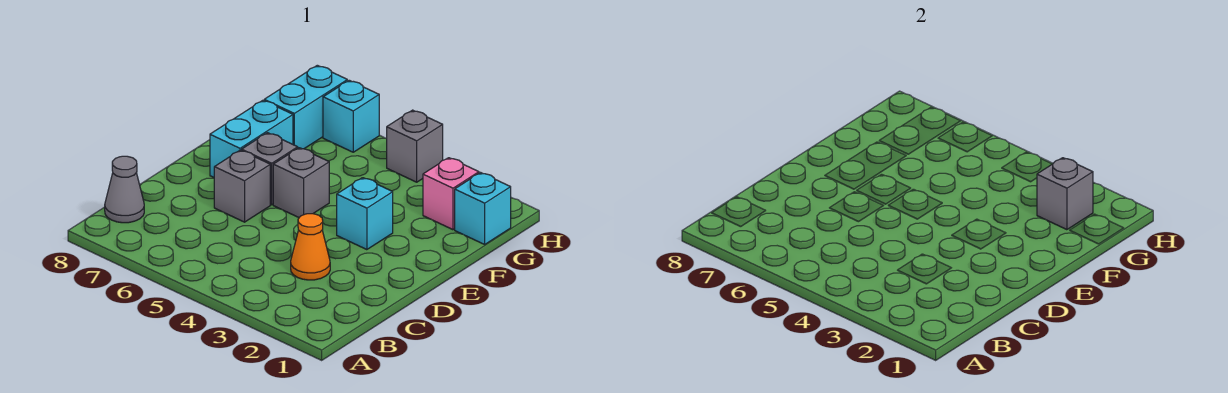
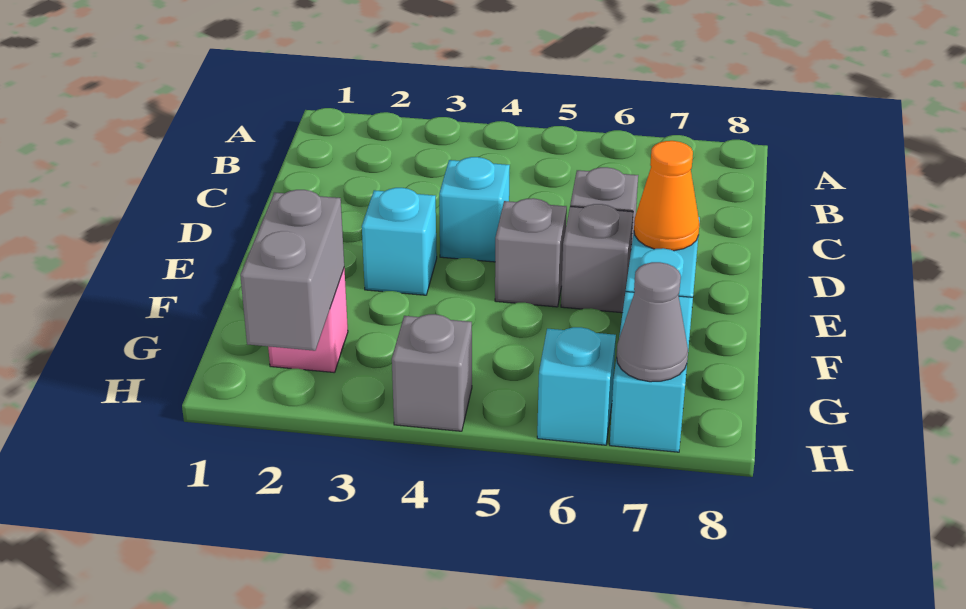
grey 1x1 cone [105,156,144,223] -> grey 1x1 cone moved to [617,262,688,382]
orange 1x1 cone [291,214,330,280] -> orange 1x1 cone moved to [634,141,700,251]
cyan 1x1 brick [455,173,511,244] -> cyan 1x1 brick moved to [439,157,510,262]
grey 1x1 brick [1037,158,1093,230] -> grey 1x2 brick [240,190,344,351]

